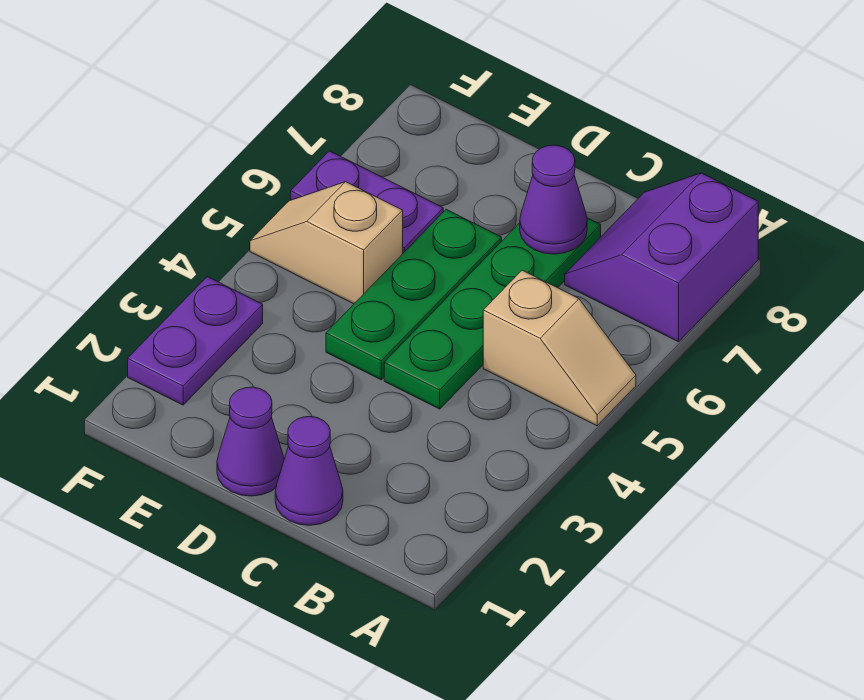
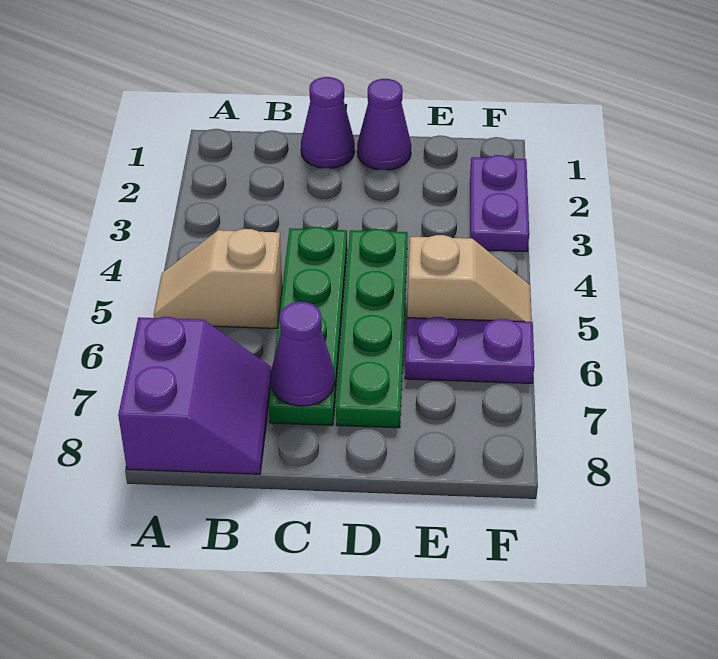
green 1x3 plate [326,209,502,380] -> green 1x4 plate [336,229,408,428]

